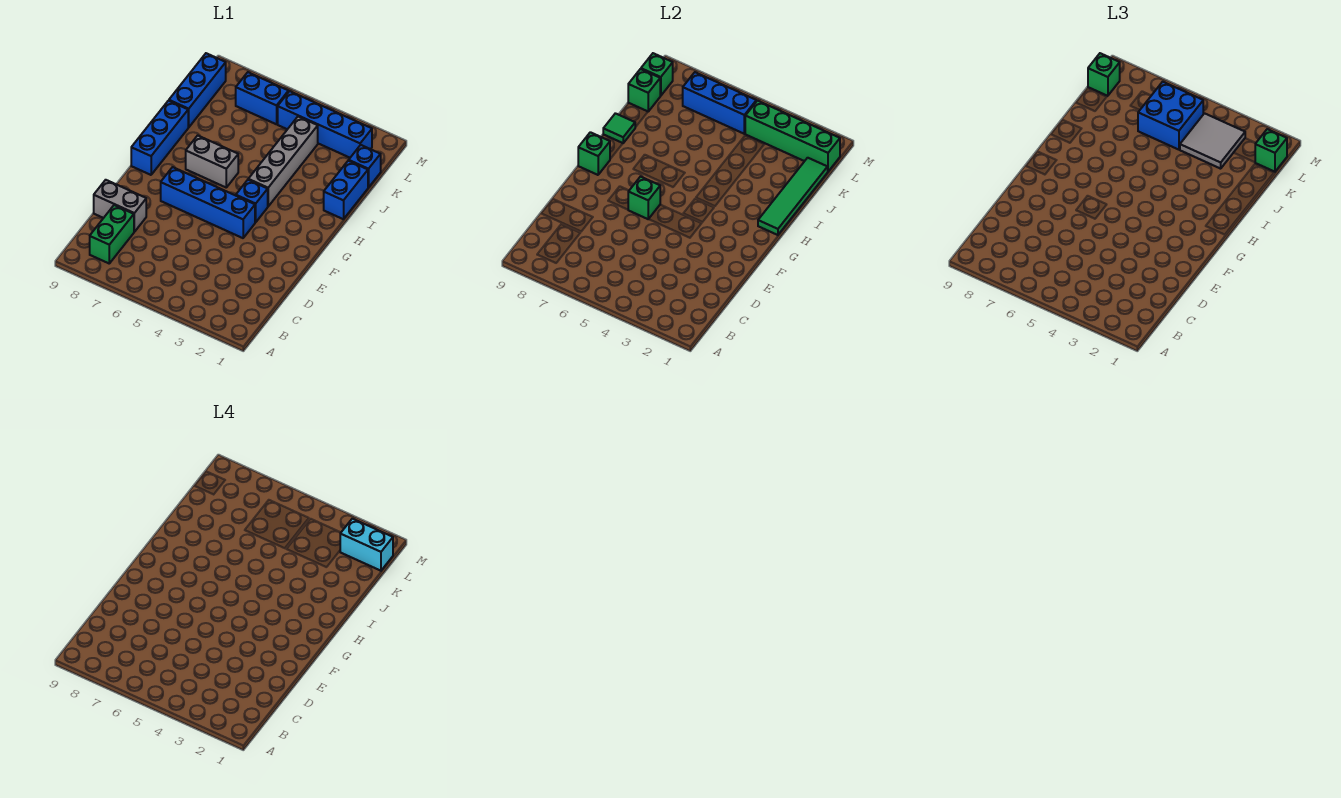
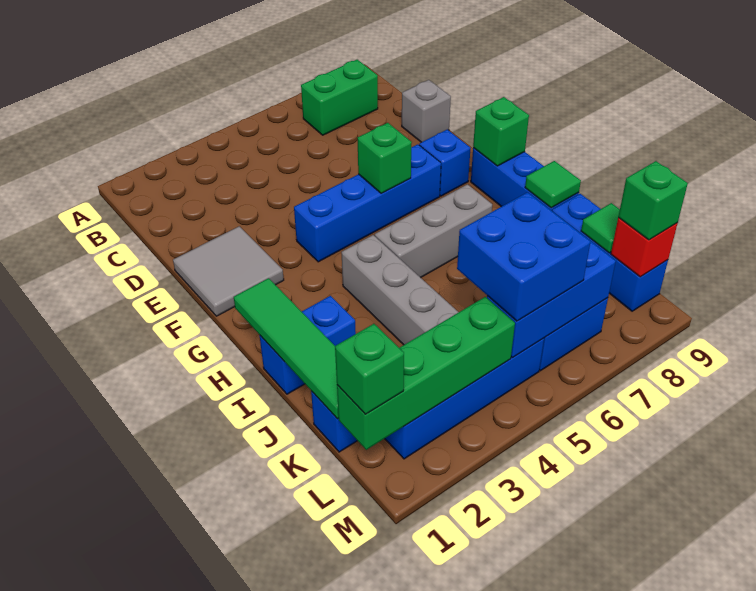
green 1x2 brick [90,205,134,263] -> green 1x2 brick turned to [301,60,378,135]
grey 1x2 brick [94,180,146,232] -> grey 1x1 brick [402,80,451,142]
blue 1x1 brick [236,180,268,222] -> blue 1x1 brick moved to [419,130,471,196]
grey 1x2 brick [186,135,238,187] -> grey 1x3 brick [375,184,492,278]
blue 1x2 brick [324,161,368,219] -> blue 1x2 brick turned to [260,296,356,394]
grey 2x2 tile [1180,113,1245,169] -> grey 2x2 tile moved to [173,226,284,316]
green 1x1 brick [628,69,660,111] -> green 1x1 tile [581,203,620,253]
cyan 1x2 brick [340,519,393,571] -> none
green 1x1 brick [641,53,673,96] -> red 1x1 brick [611,218,678,277]

